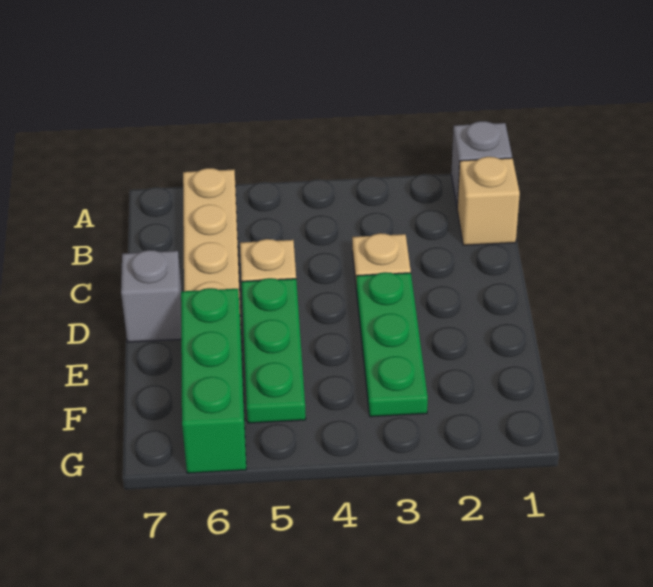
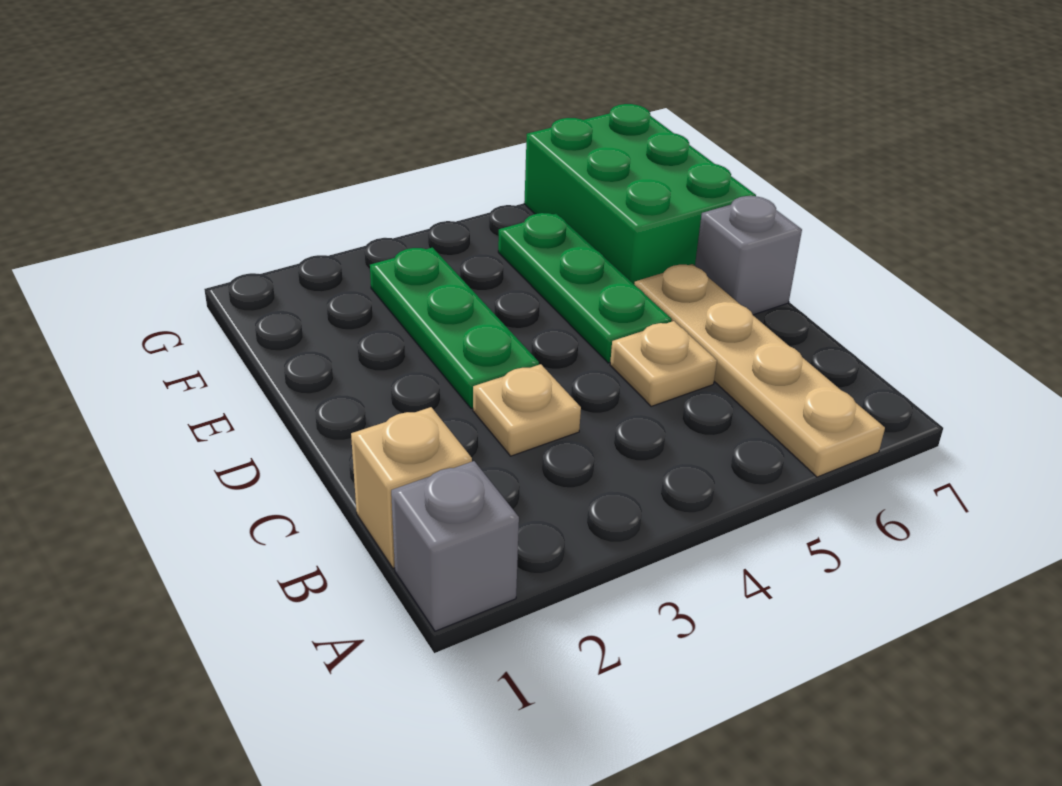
green 1x3 brick [181,288,246,473] -> green 2x3 brick [524,104,756,285]

